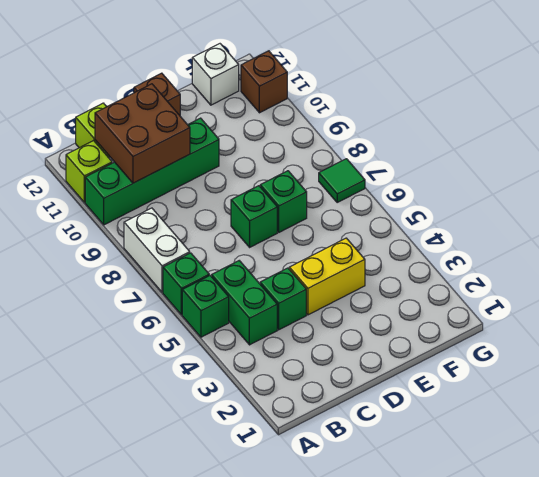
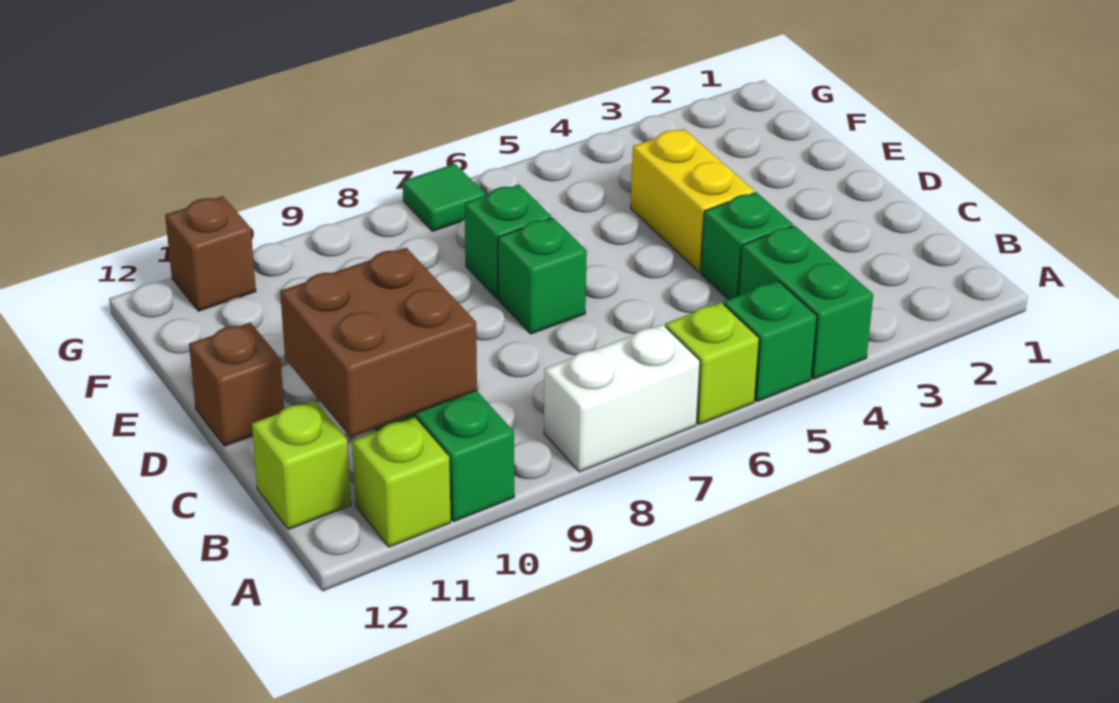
green 1x1 brick [163,253,209,315] -> lime 1x1 brick [665,303,759,424]
green 1x2 brick [212,261,277,345] -> green 1x2 brick turned to [739,226,873,379]
white 1x1 brick [192,44,239,105] -> none

